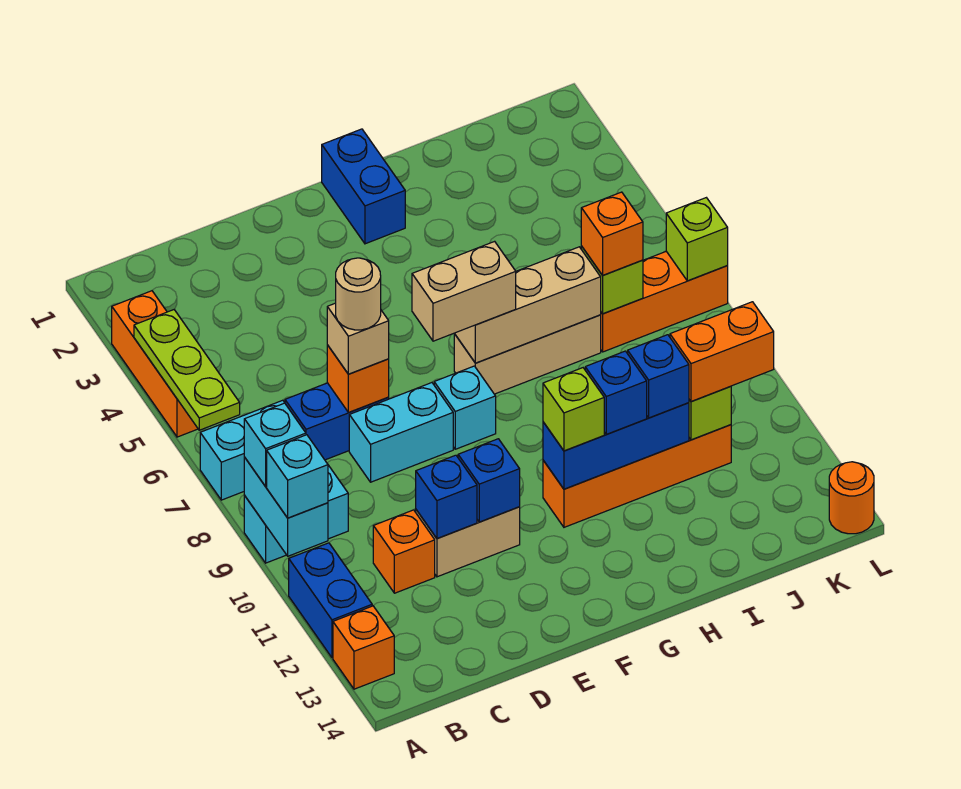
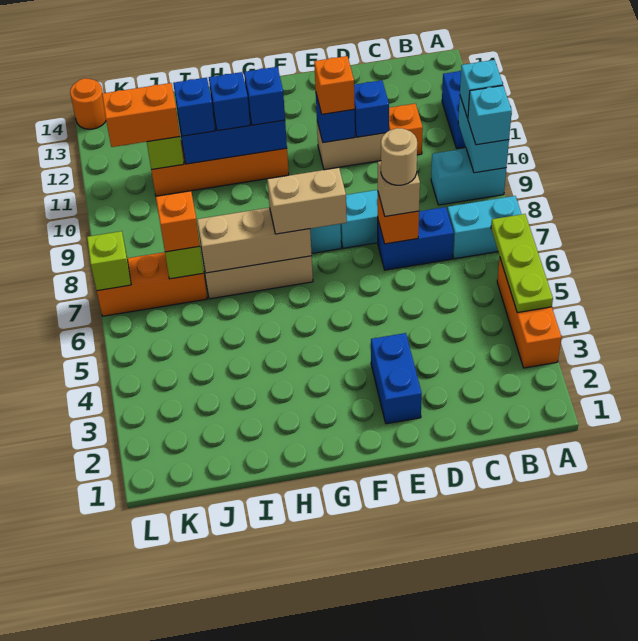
orange 1x1 brick [333,606,394,689] -> orange 1x1 brick moved to [314,56,355,114]
blue 1x2 brick [322,129,405,244] -> blue 1x2 brick moved to [371,333,422,424]
lime 1x1 brick [543,368,604,451] -> blue 1x1 brick [244,67,285,125]

